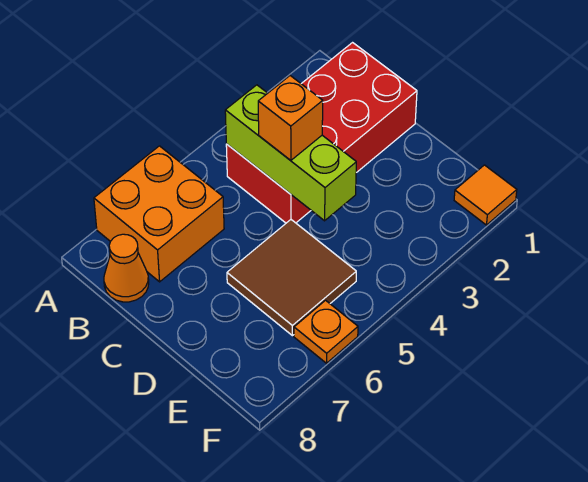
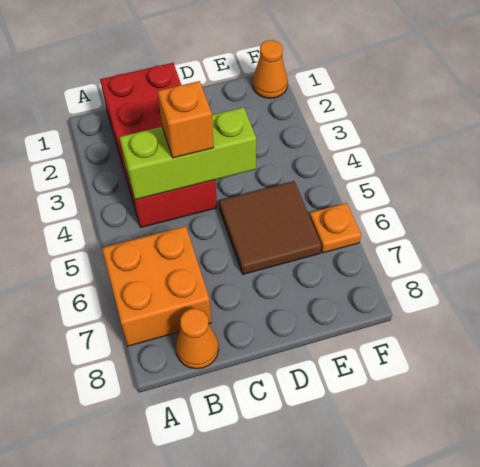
orange 1x1 tile [454,165,517,225] -> orange 1x1 cone [253,40,288,98]

